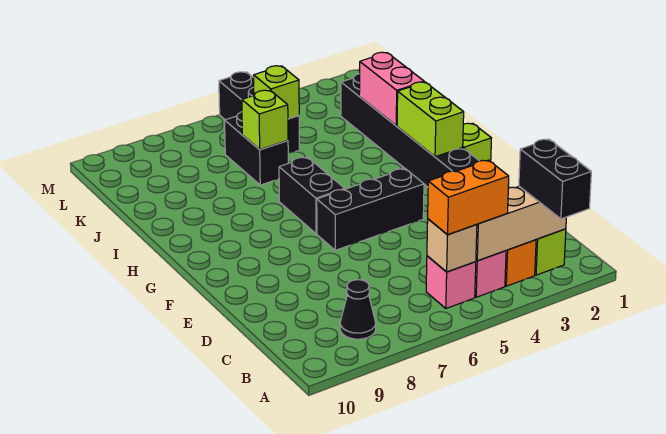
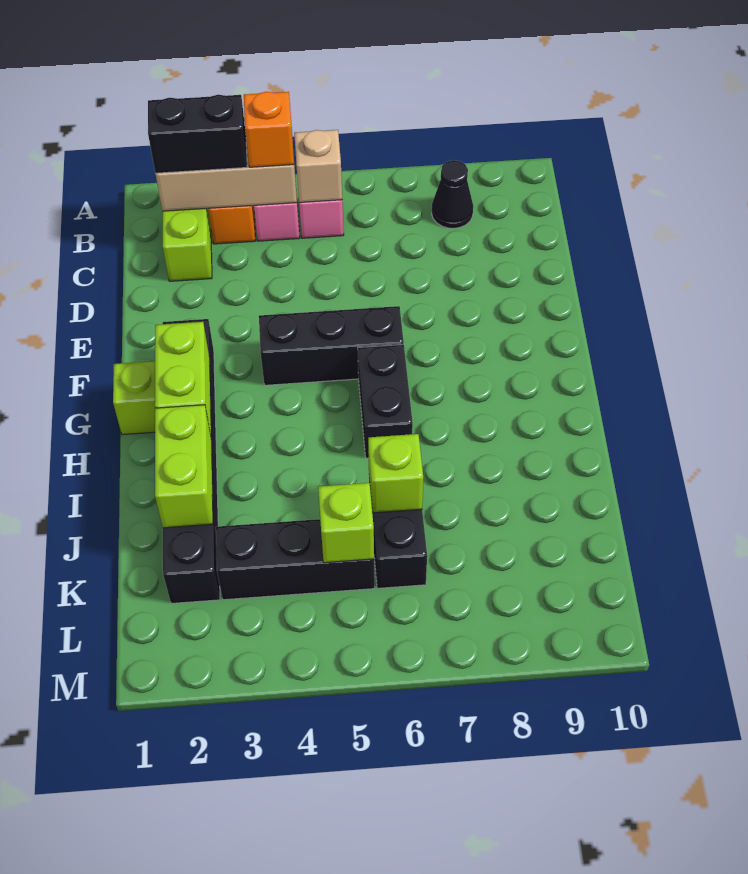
black 1x2 brick [519,139,591,219] -> black 1x2 brick turned to [148,95,247,173]
orange 1x2 brick [428,160,509,235] -> orange 1x1 brick [244,92,294,167]
pink 1x2 brick [359,52,424,126] -> lime 1x2 brick [155,405,213,528]
black 1x3 brick [219,72,299,153] -> black 1x3 brick turned to [216,519,375,600]

